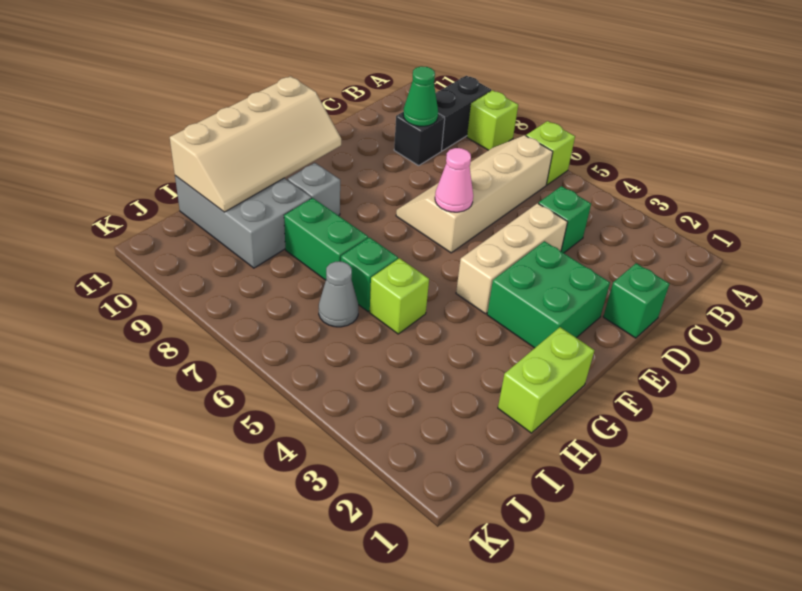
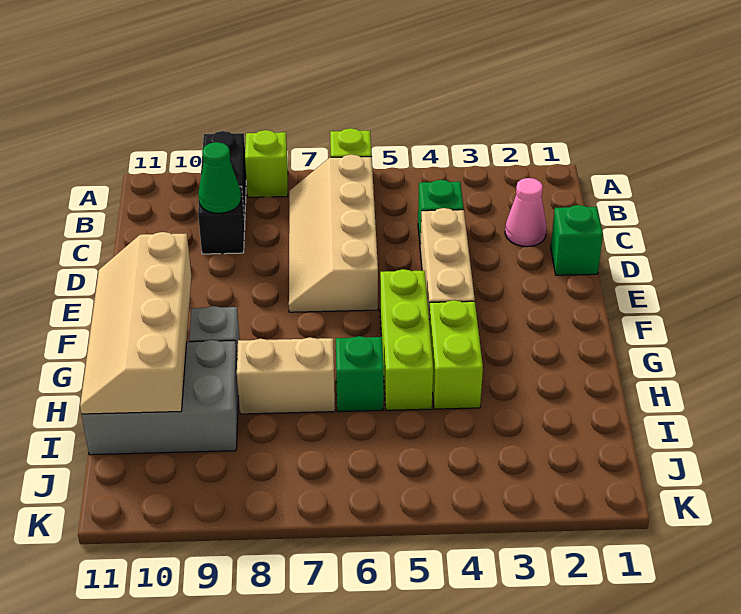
green 2x2 brick [487,241,610,348] -> none
pink 1x1 cone [435,148,473,212] -> pink 1x1 cone moved to [505,178,547,247]
tan 2x4 slope [170,76,341,212] -> tan 2x4 slope turned to [80,232,191,414]
lime 1x2 brick [498,327,594,433] -> lime 1x2 brick moved to [429,300,483,409]
lime 1x1 brick [370,258,429,334] -> lime 1x3 brick [380,269,433,410]
green 1x2 brick [284,198,368,280] -> tan 1x2 brick [237,337,335,414]
grey 1x1 cone [319,262,358,327] -> none

